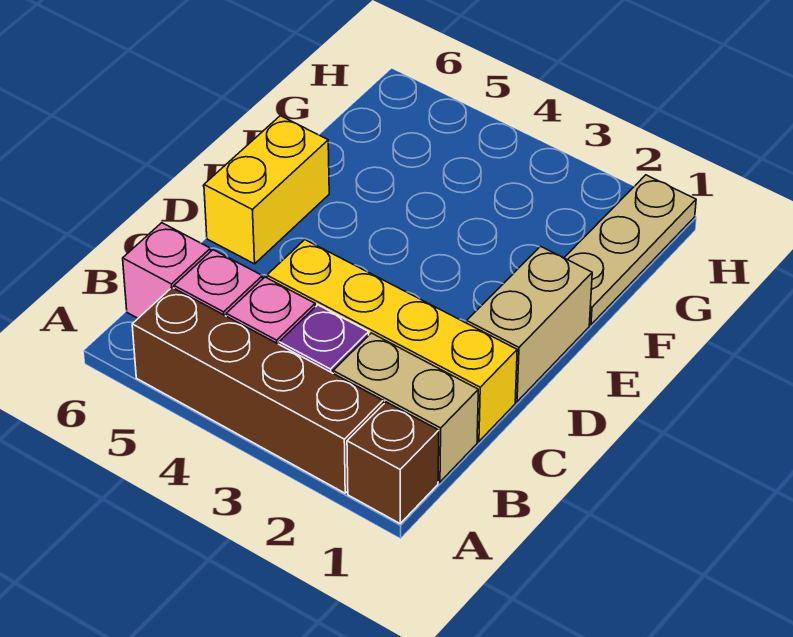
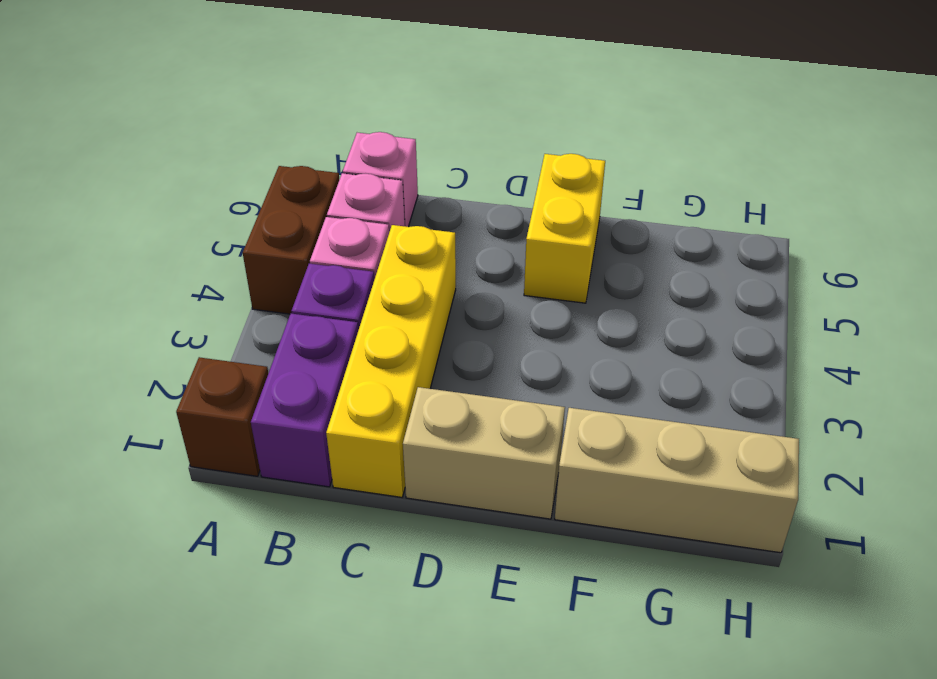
brown 1x4 brick [132,288,383,493] -> brown 1x2 brick [243,166,339,314]
tan 1x2 brick [333,333,478,482] -> purple 1x2 brick [251,313,358,487]
yellow 1x2 brick [204,116,329,264] -> yellow 1x2 brick turned to [524,154,605,303]
tan 1x3 plate [564,175,696,325] -> tan 1x3 brick [555,408,799,553]

